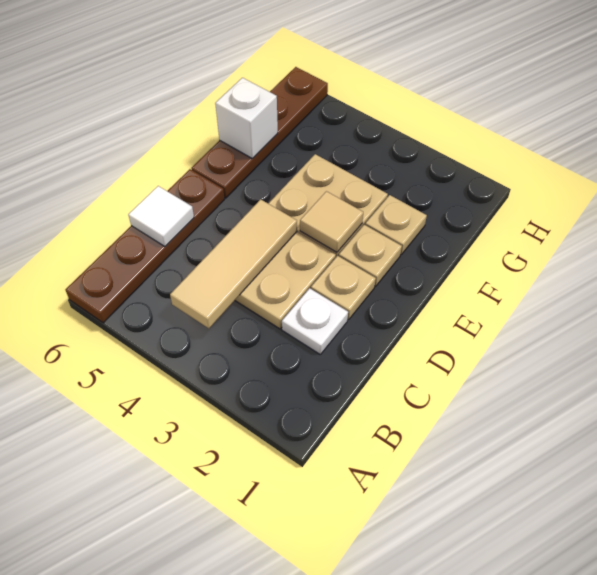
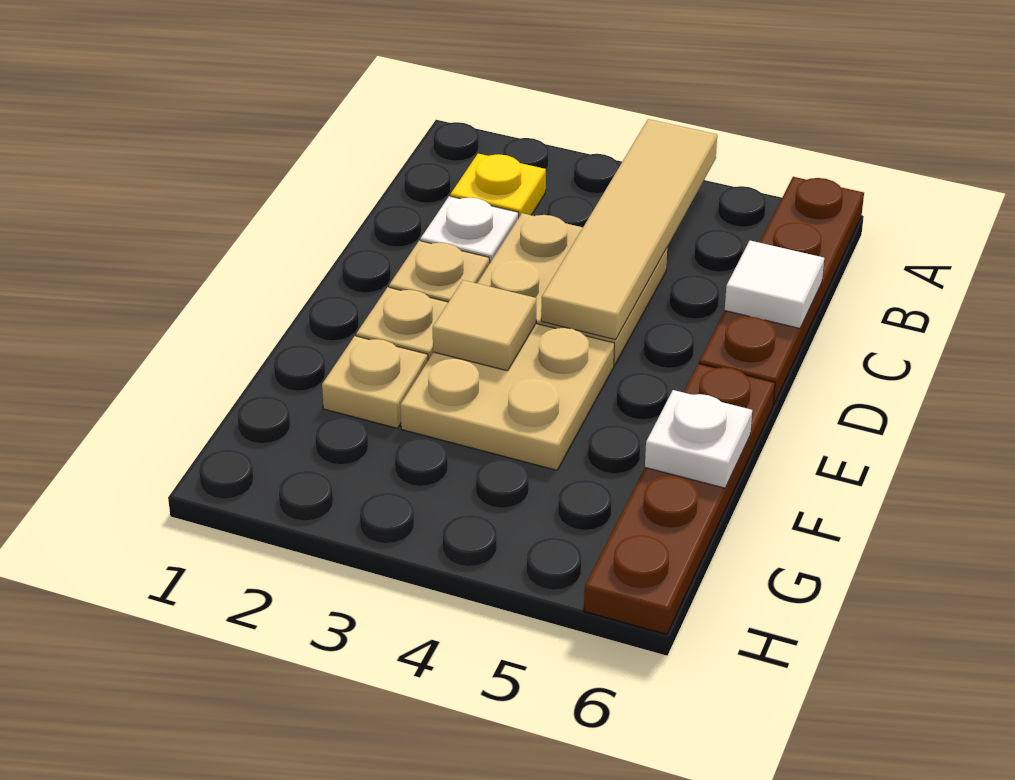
none -> yellow 1x1 plate [450,154,546,218]
tan 1x3 tile [170,199,297,328] -> tan 1x4 tile [541,119,717,340]
white 1x1 brick [215,78,278,158] -> white 1x1 plate [645,390,752,488]

